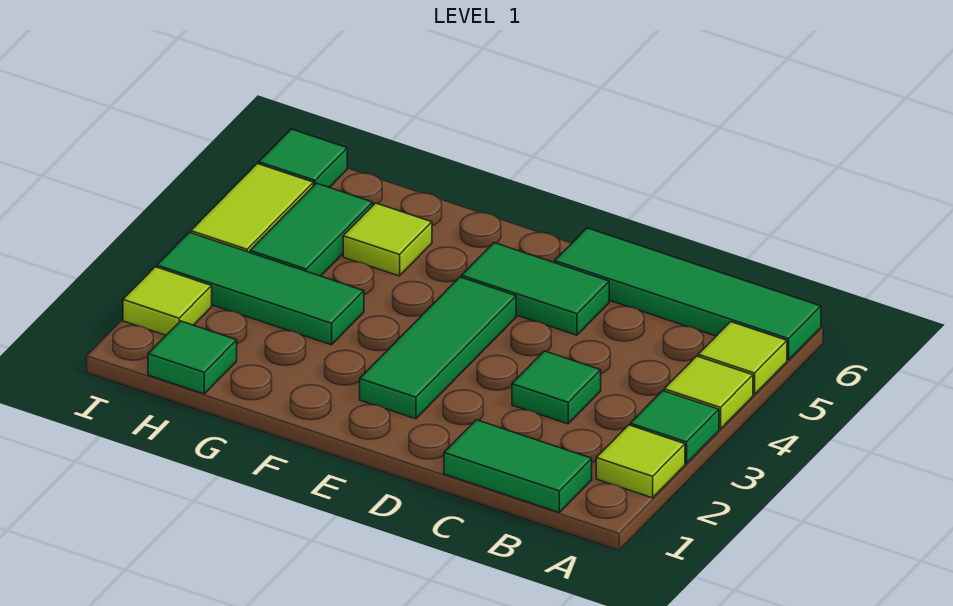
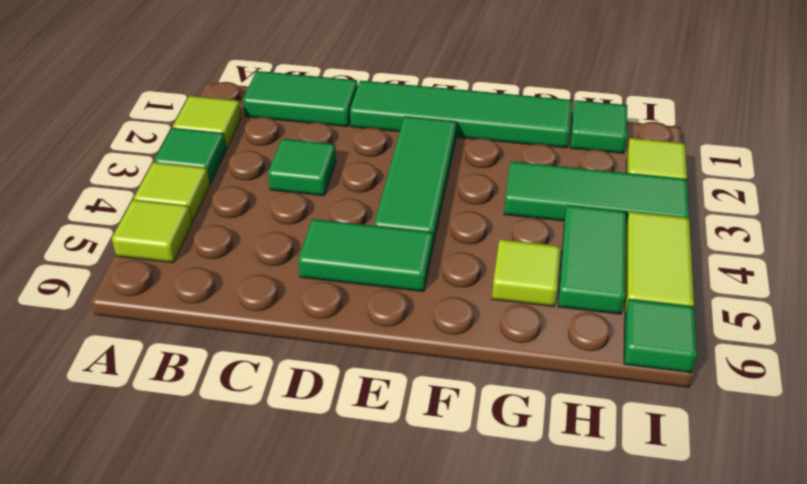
green 1x4 tile [555,228,821,360] -> green 1x4 tile moved to [350,80,572,148]

